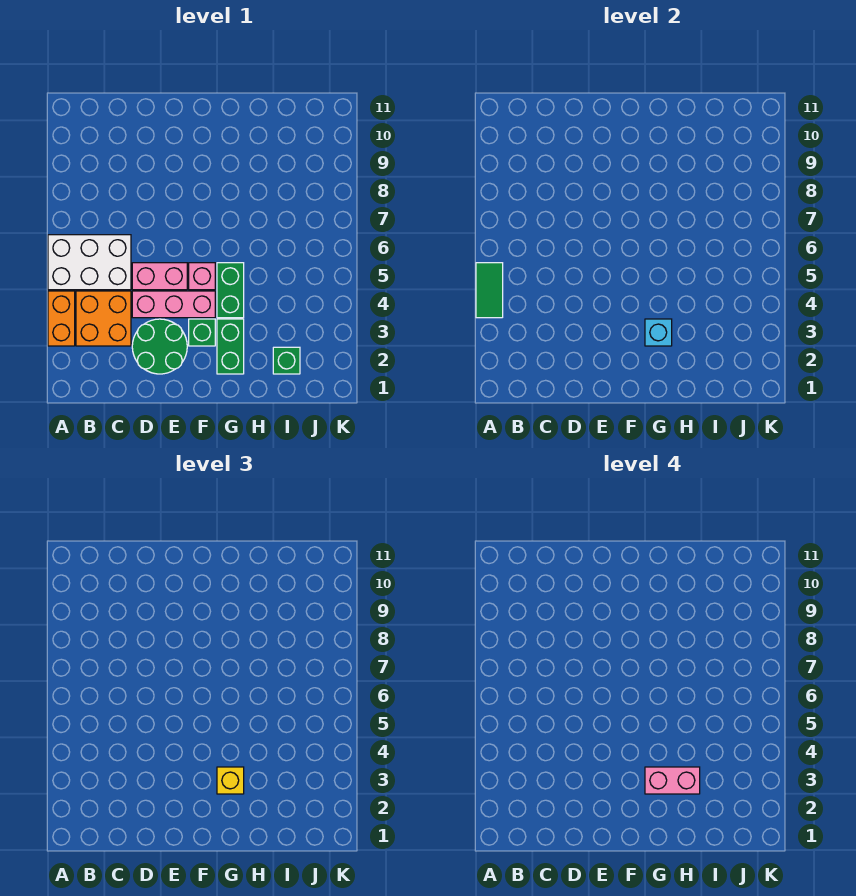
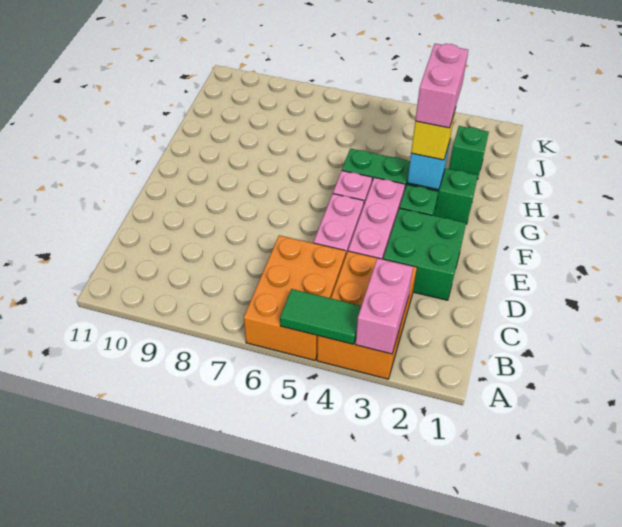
none -> pink 1x2 brick [356,258,413,354]
white 2x3 brick [48,235,131,290] -> orange 2x3 brick [244,235,346,360]
green 2x2 round brick [132,319,187,374] -> green 2x2 brick [383,208,466,300]

